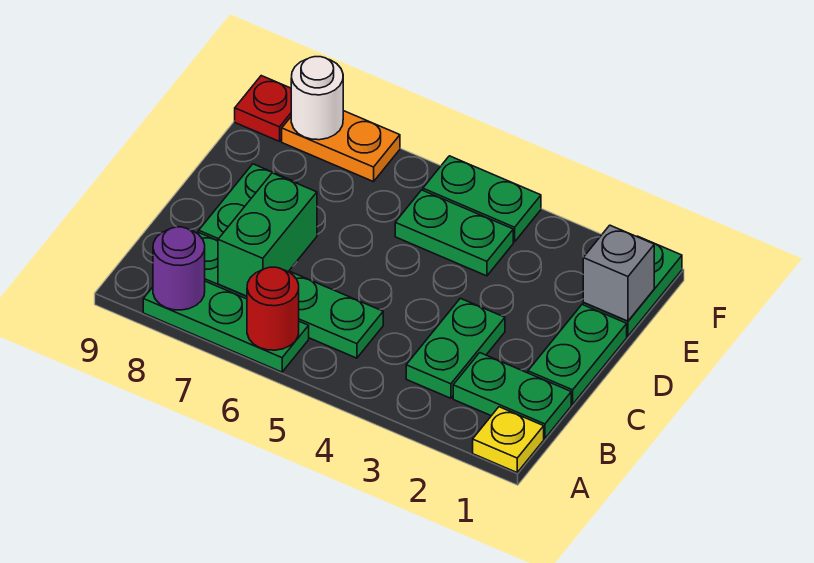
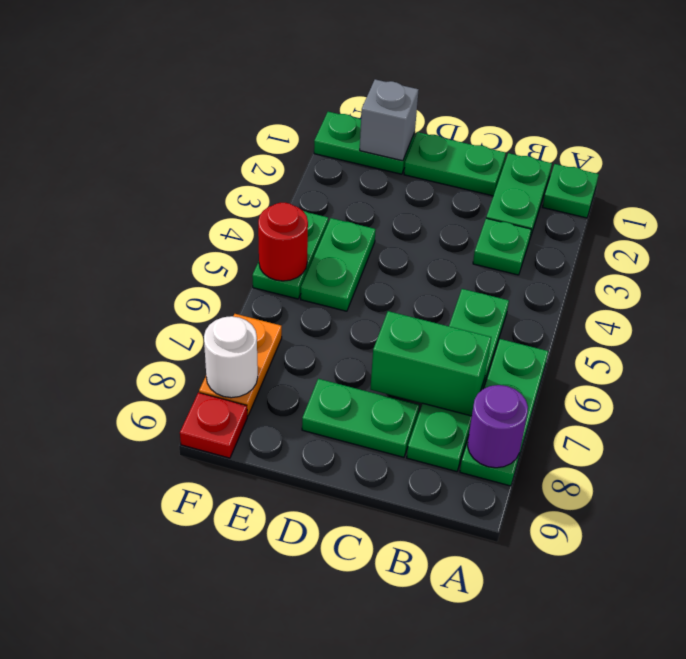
yellow 1x1 plate [473,407,544,472] -> green 1x1 plate [543,164,599,218]
red 1x1 round brick [247,267,299,350] -> red 1x1 round brick moved to [258,203,308,281]
green 1x2 plate [406,298,505,398] -> green 1x1 plate [473,218,531,275]

